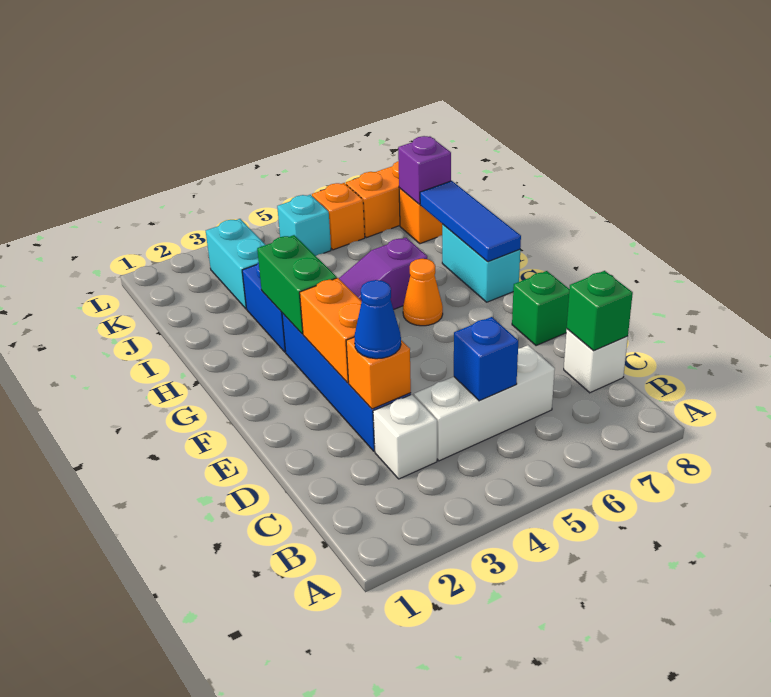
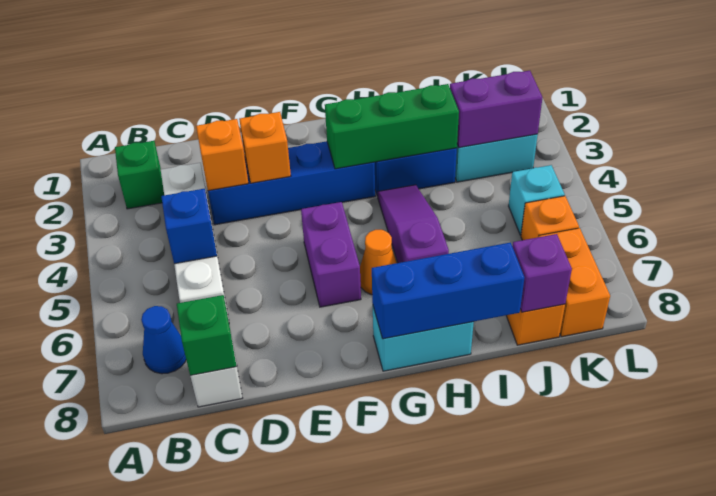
blue 1x1 cone [354,280,401,359] -> blue 1x1 cone moved to [141,306,186,374]
orange 1x2 brick [300,278,362,383] -> orange 1x1 brick [239,112,291,183]
green 1x1 brick [512,271,569,346] -> green 1x1 brick moved to [115,141,164,209]
none -> purple 1x2 brick [301,202,361,307]
green 1x2 brick [257,235,337,334] -> green 1x3 brick [325,84,459,169]
blue 1x3 tile [420,181,521,262] -> blue 1x3 brick [372,243,524,339]
none -> purple 1x2 brick [450,71,543,148]

